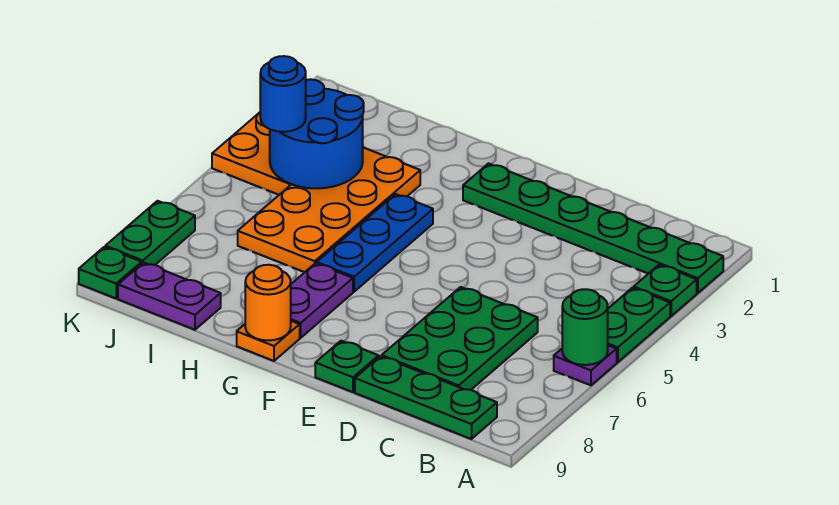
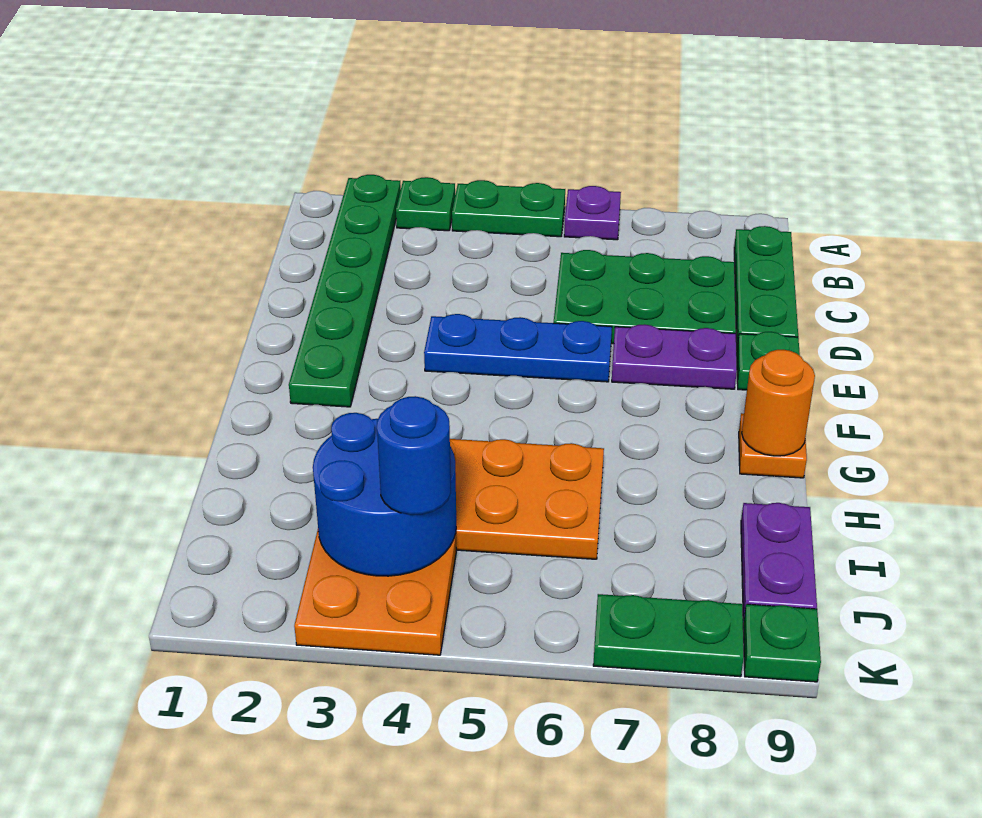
green 1x1 round brick [562,289,608,365] -> none
blue 1x3 plate [317,194,433,292] -> blue 1x3 plate moved to [424,314,612,382]
purple 1x2 plate [291,263,353,338] -> purple 1x2 plate moved to [612,324,737,389]

